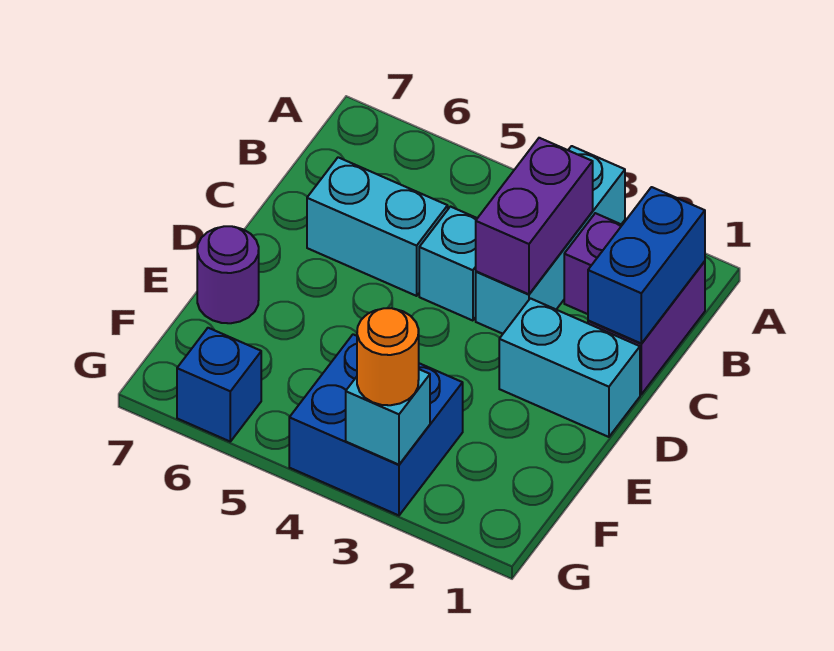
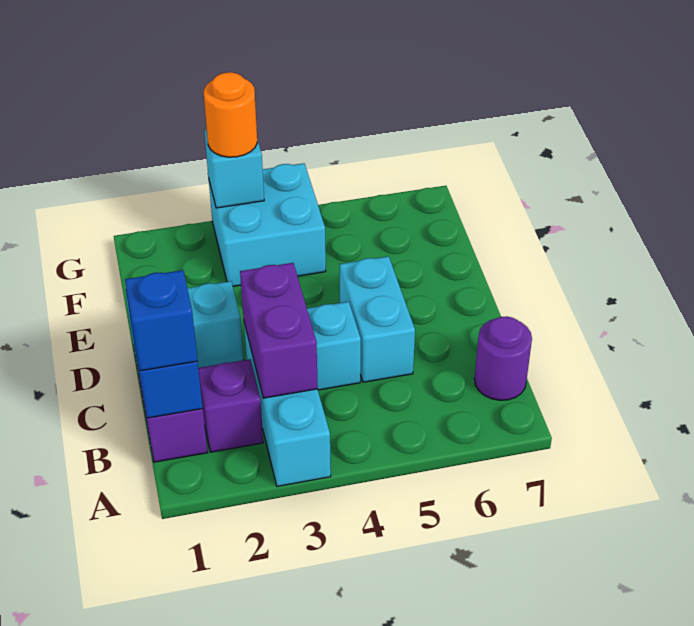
cyan 1x2 brick [307,157,448,296] -> cyan 1x2 brick turned to [340,256,415,382]
purple 1x1 round brick [197,226,259,323] -> purple 1x1 round brick moved to [474,316,532,400]
blue 2x2 brick [289,334,463,515] -> cyan 2x2 brick [209,163,326,286]
blue 1x1 brick [177,328,261,441] -> blue 1x1 brick moved to [125,270,198,371]

